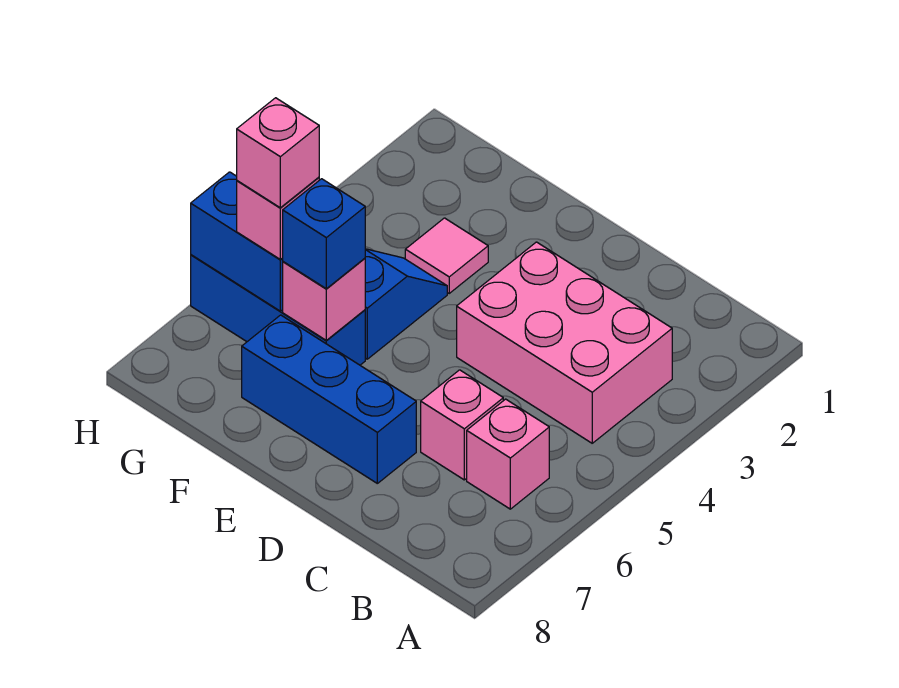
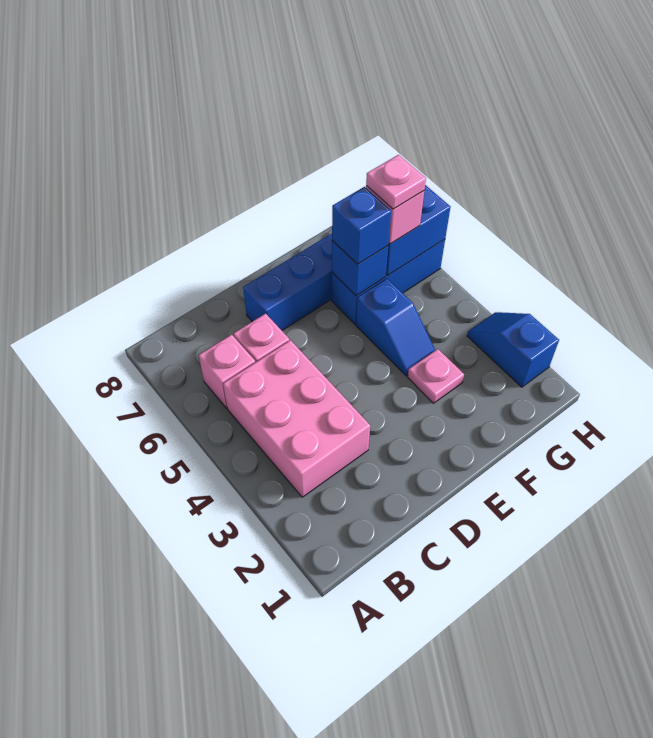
pink 2x3 brick [457,242,672,443] -> pink 2x3 brick turned to [223,340,370,497]
pink 1x1 tile [405,218,488,293] -> pink 1x1 plate [408,349,464,403]
pink 1x1 brick [283,258,365,341] -> blue 1x1 brick [332,241,388,296]
pink 1x1 brick [237,98,319,208] -> pink 1x1 plate [366,155,426,209]
none -> blue 1x2 slope [467,312,559,387]

